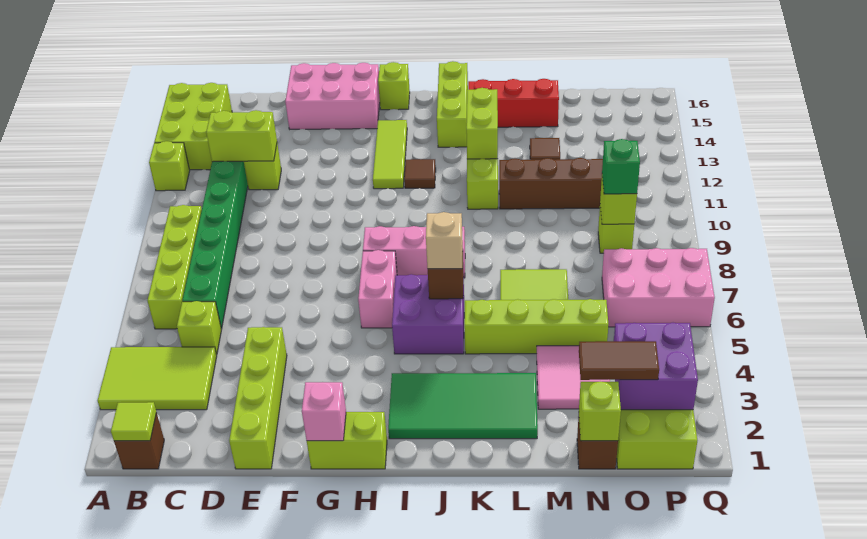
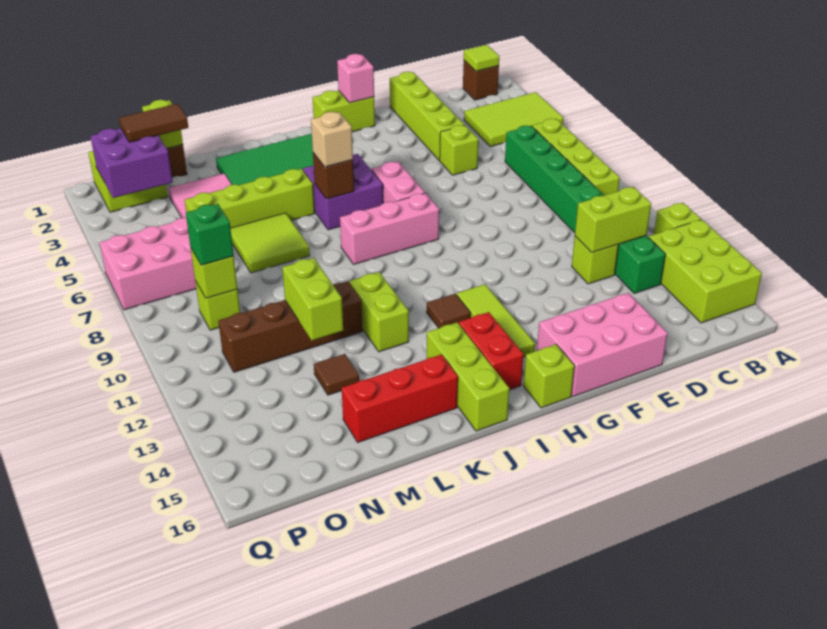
lime 1x1 brick [177,301,221,355] -> lime 1x1 brick moved to [440,125,478,175]
none -> red 1x2 brick [459,312,523,390]
lime 1x2 brick [466,88,498,159] -> lime 1x2 brick moved to [282,258,343,341]

